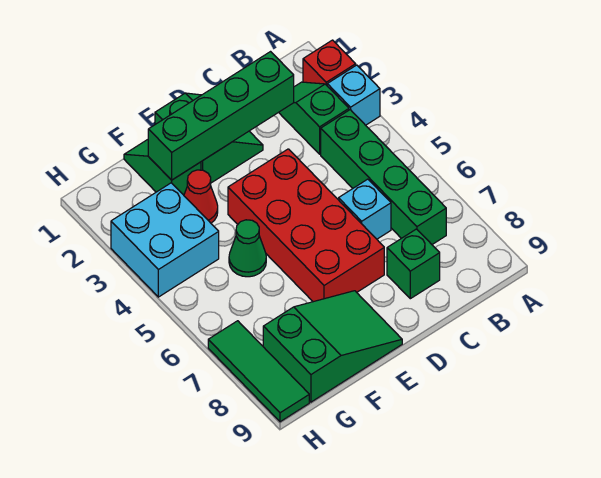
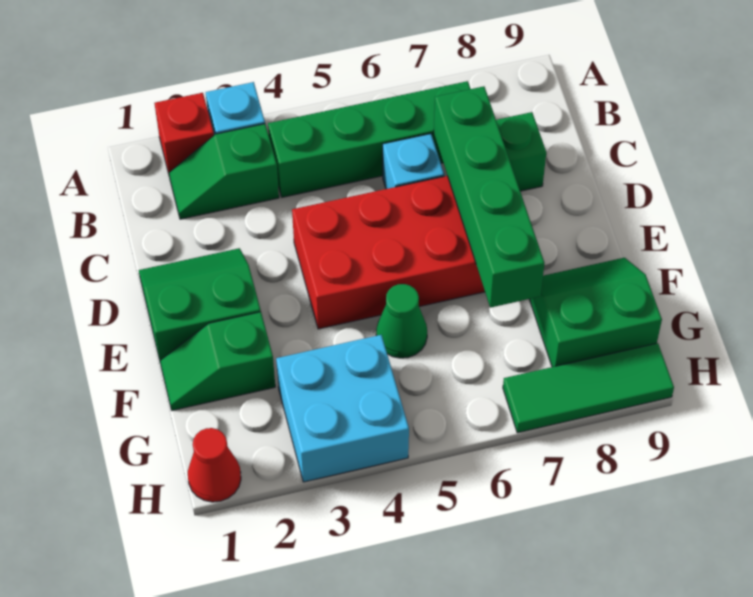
green 1x4 brick [148,52,294,180] -> green 1x4 brick moved to [434,86,545,308]
green 2x3 slope [263,291,402,402] -> green 2x2 slope [529,258,662,367]
red 1x1 cone [184,170,218,223] -> red 1x1 cone moved to [188,428,241,502]

